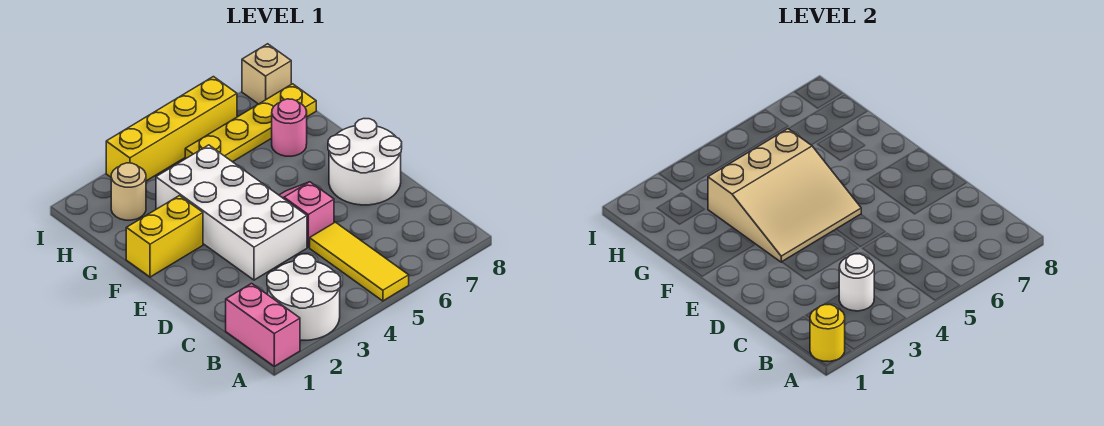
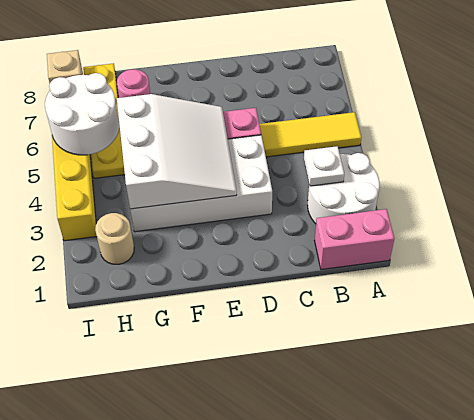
yellow 1x1 round brick [810,305,845,362] -> none
white 1x1 round brick [839,254,874,311] -> white 1x1 plate [304,146,344,186]
white 2x2 round brick [328,119,402,205] -> white 2x2 round brick moved to [45,73,119,155]
tan 3x3 slope [708,129,861,262] -> white 3x3 slope [117,94,237,209]
yellow 1x2 brick [126,196,203,277] -> none

